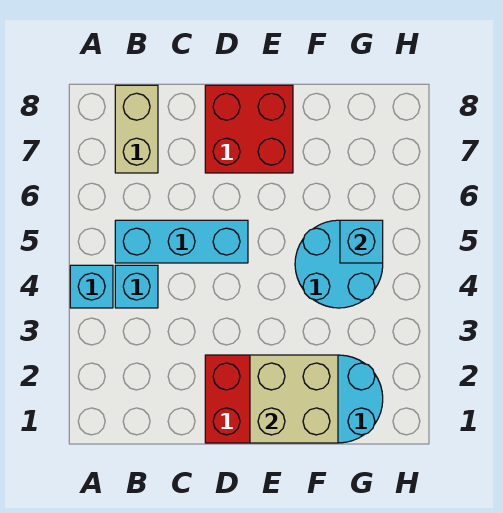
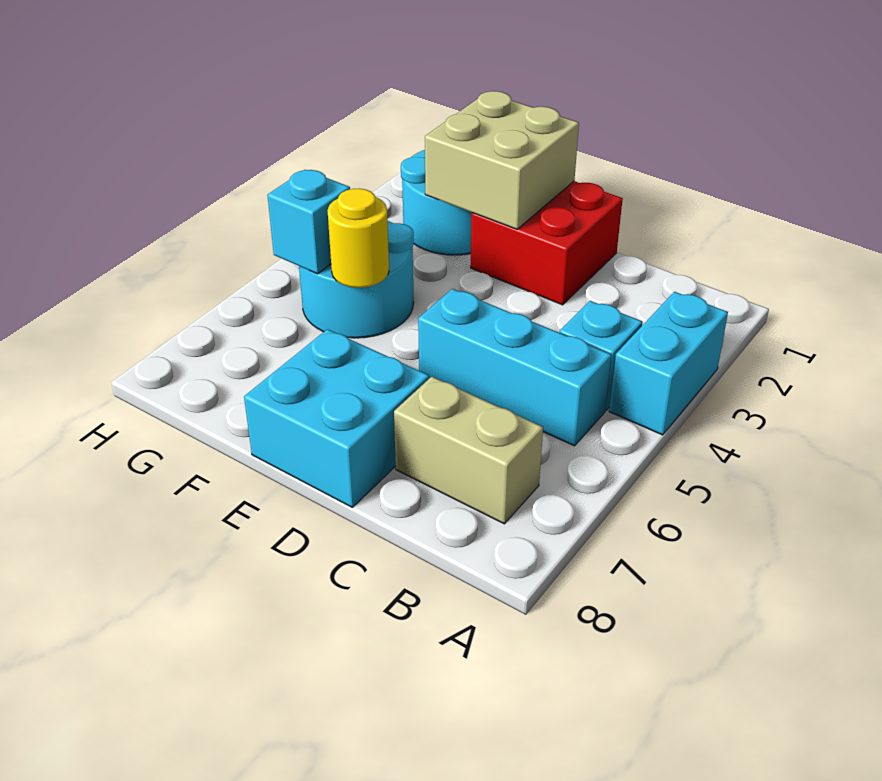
cyan 1x1 brick [70,265,113,308] -> cyan 1x2 brick [609,292,728,435]
tan 1x2 brick [115,85,158,173] -> tan 1x2 brick turned to [394,377,543,524]
red 2x2 brick [205,85,293,173] -> cyan 2x2 brick [244,329,429,507]
none -> yellow 1x1 round brick [327,189,389,288]

